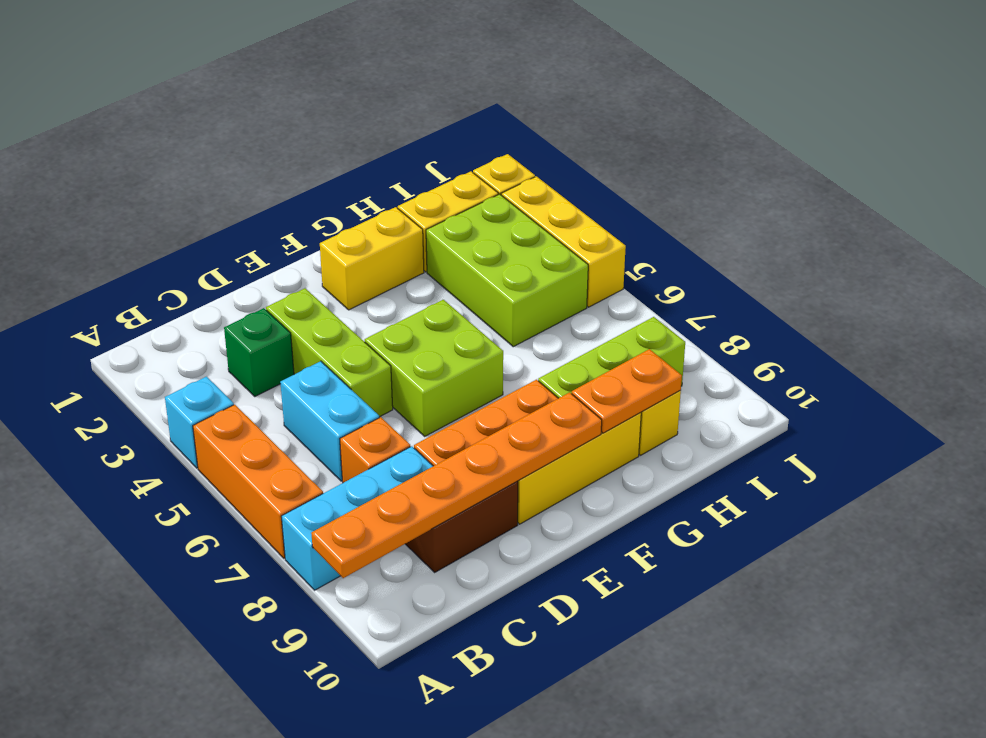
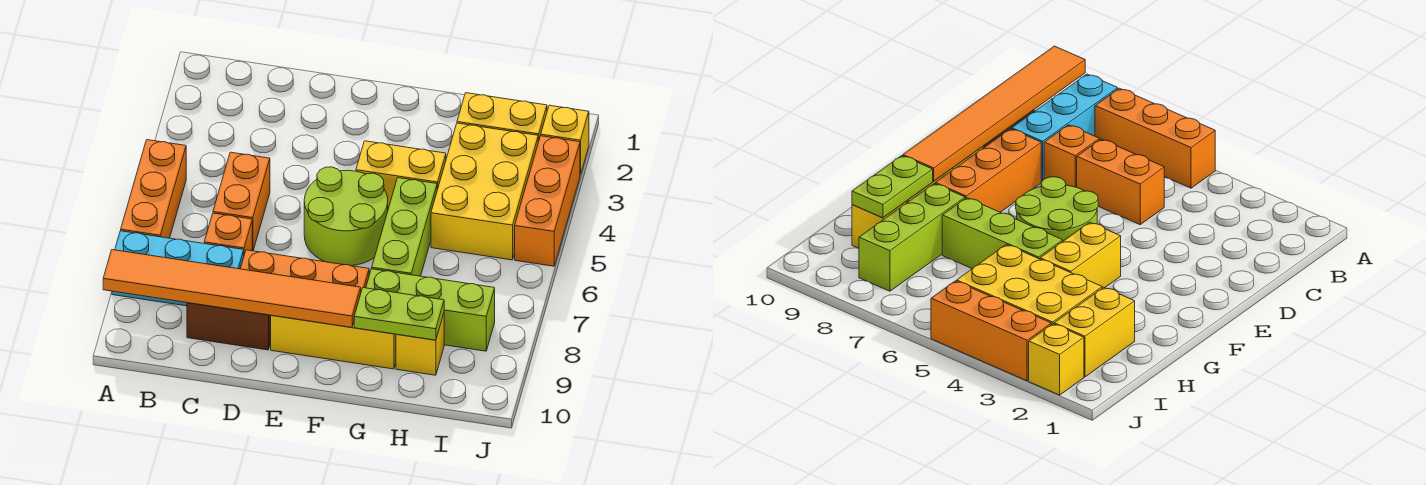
cyan 1x1 brick [165,377,234,468] -> none
orange 1x6 plate [311,392,602,578] -> orange 1x6 tile [103,250,361,328]
green 1x1 brick [224,308,294,396] -> none
cyan 1x2 brick [280,361,379,481] -> orange 1x2 brick [213,152,270,251]
lime 1x3 brick [266,288,393,417] -> lime 1x3 brick moved to [372,178,437,276]
lime 2x2 brick [365,300,503,436] -> lime 2x2 round brick [304,167,388,266]
yellow 1x2 brick [320,207,424,310] -> yellow 1x2 brick moved to [356,141,446,209]
orange 1x2 plate [572,349,682,433] -> lime 1x2 plate [354,288,444,340]
lime 2x3 brick [426,194,588,347] -> yellow 2x3 brick [431,123,538,260]
yellow 1x3 brick [501,176,626,307] -> orange 1x3 brick [515,136,580,266]

